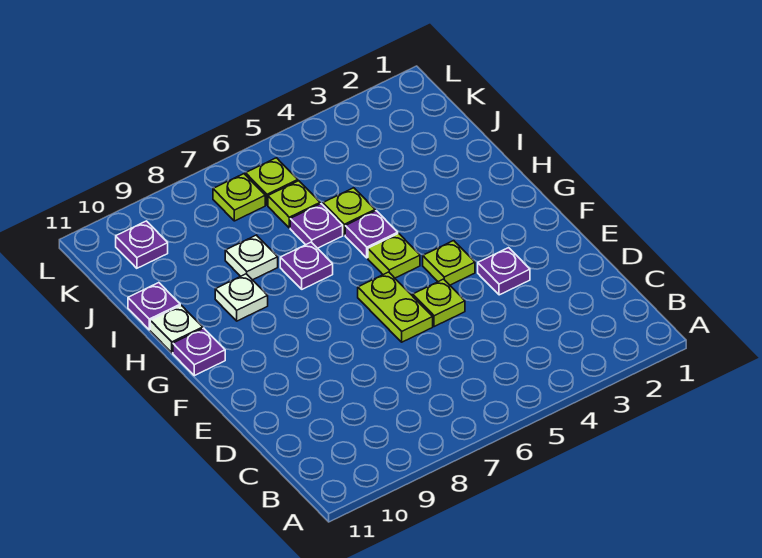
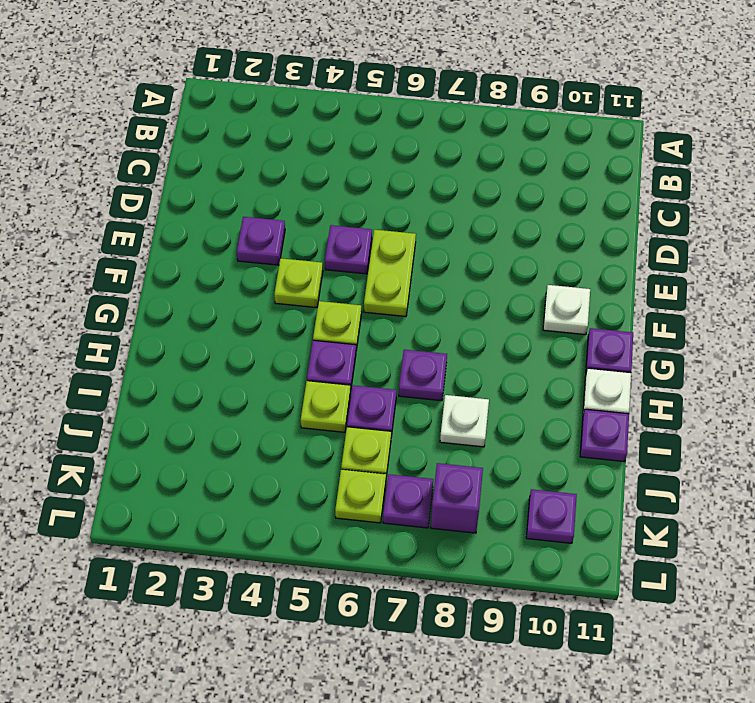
lime 1x1 plate [413,279,465,327] -> purple 1x1 plate [325,225,372,274]
white 1x1 plate [215,274,268,321] -> white 1x1 plate moved to [543,285,590,335]
lime 1x1 plate [213,174,265,221] -> purple 1x1 plate [383,474,433,528]
none -> purple 1x1 brick [431,463,483,533]

